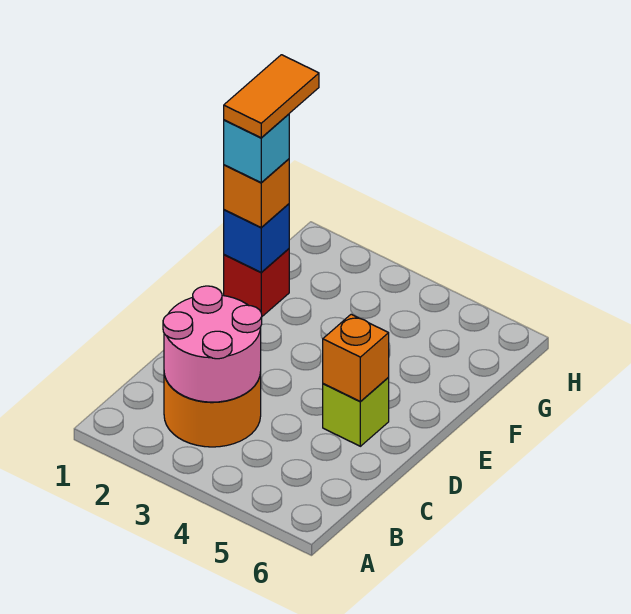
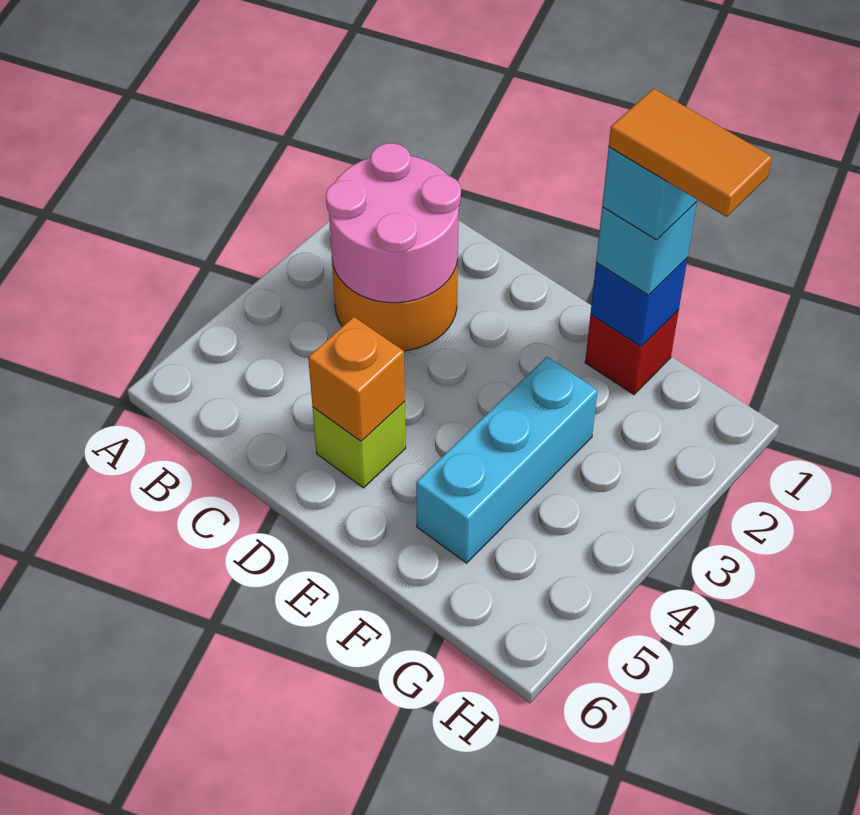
orange 1x1 brick [224,159,289,228] -> cyan 1x1 brick [596,202,697,295]
none -> cyan 1x3 brick [416,357,598,563]

